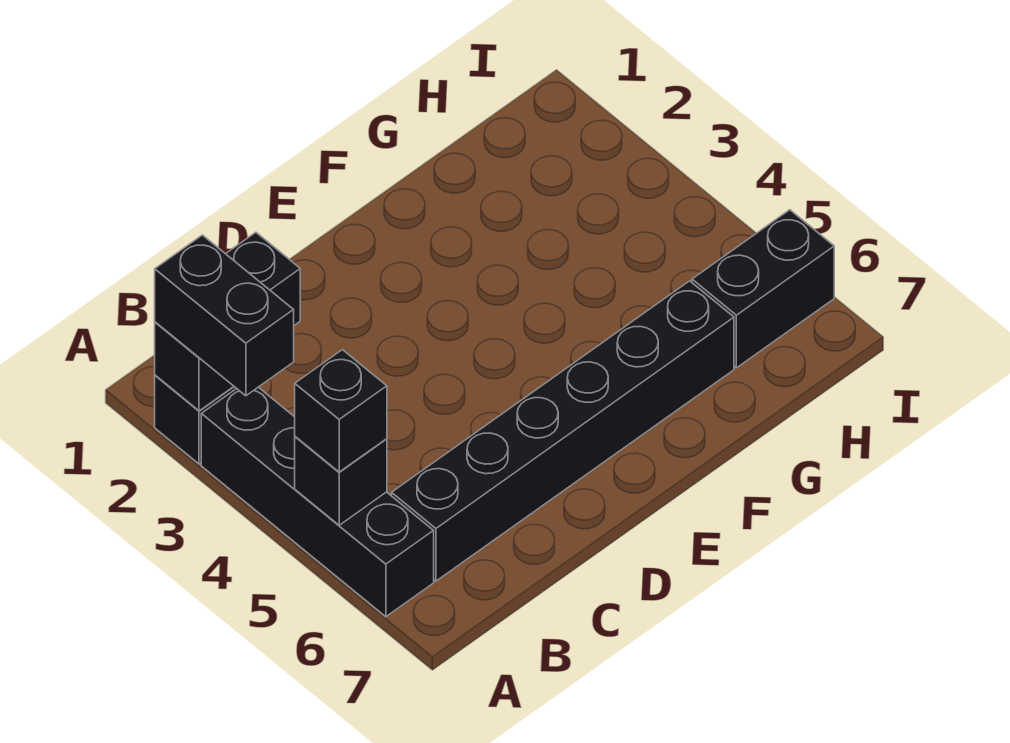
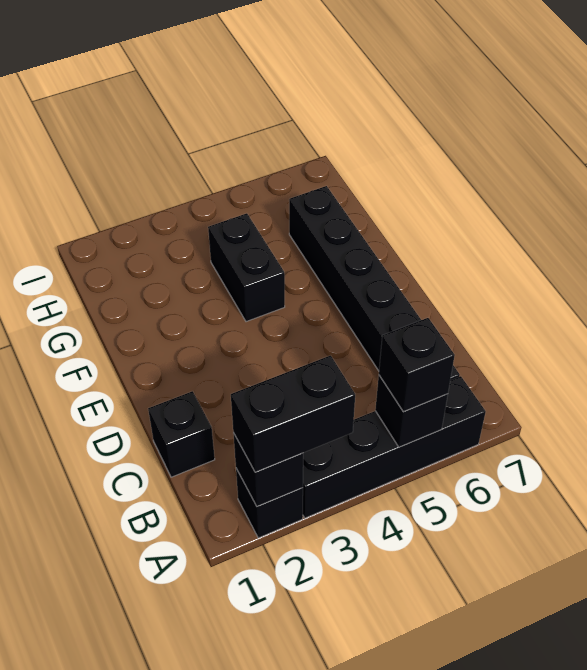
black 1x2 brick [692,210,834,368] -> black 1x2 brick moved to [208,213,285,322]

